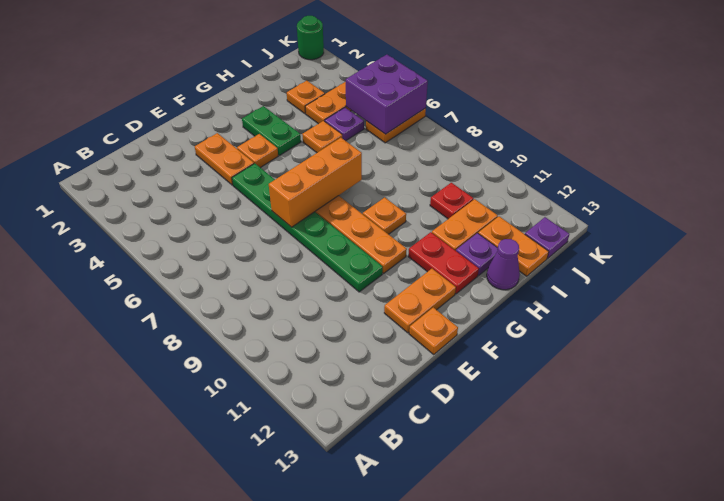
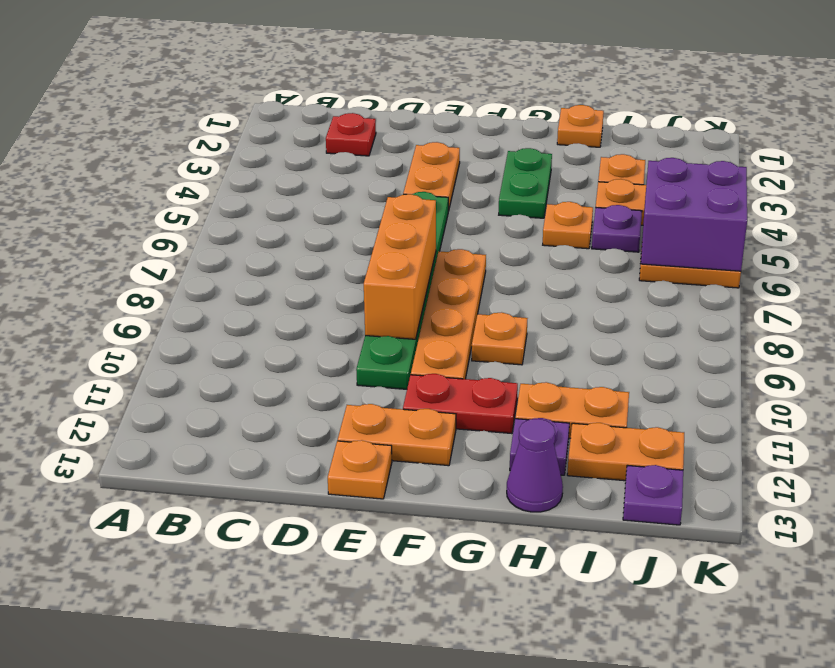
orange 1x3 brick [269,138,362,227] -> orange 1x3 brick turned to [364,194,436,339]
orange 1x1 plate [237,134,278,168] -> orange 1x1 plate moved to [557,105,604,147]
red 1x2 plate [408,232,479,294] -> red 1x2 plate turned to [403,374,518,434]
red 1x1 plate [430,183,474,219] -> red 1x1 plate moved to [326,113,376,156]
orange 1x2 plate [478,216,549,276] -> orange 1x2 plate turned to [567,423,684,481]
green 1x1 round brick [297,16,324,60] -> none

